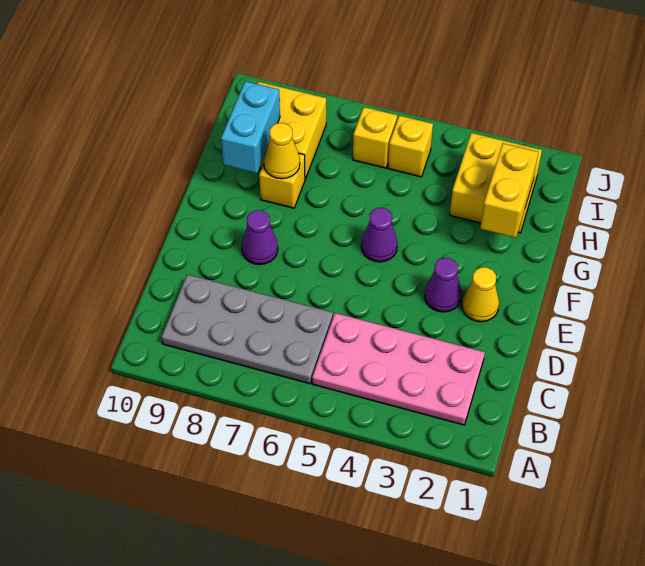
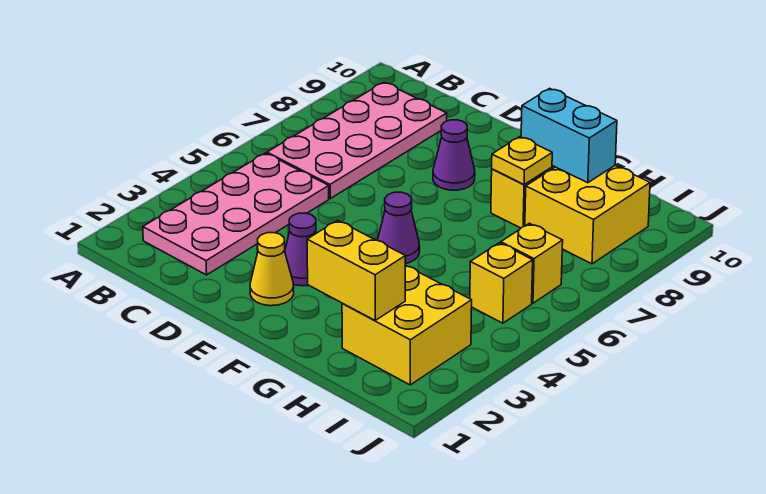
grey 2x4 plate [162,274,333,384] -> pink 2x4 plate [267,82,447,199]
yellow 1x1 cone [264,123,300,179] -> yellow 1x1 plate [492,137,552,184]

